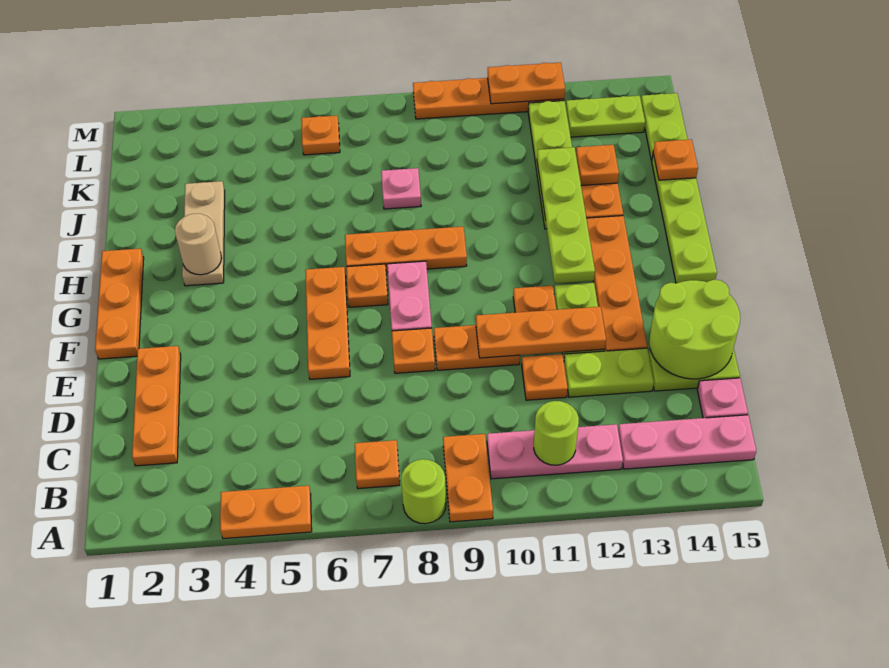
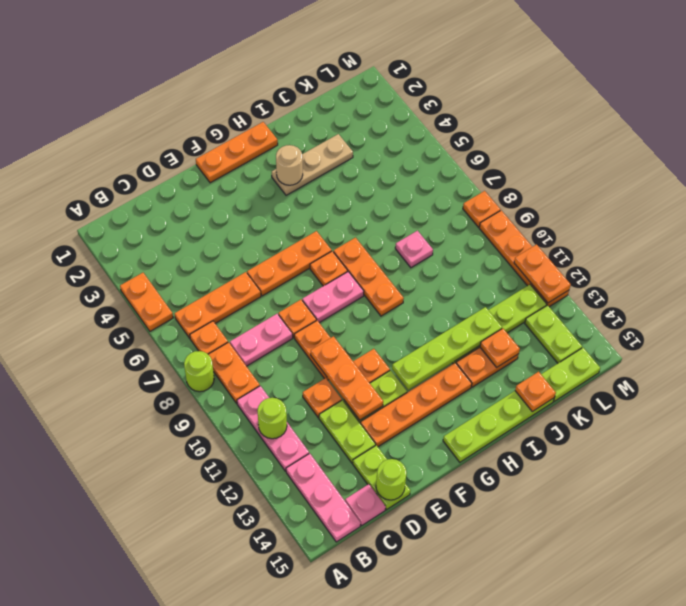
orange 1x2 plate [443,434,493,522] -> orange 1x2 plate turned to [208,342,260,403]
orange 1x3 plate [132,346,181,466] -> orange 1x3 plate moved to [175,272,261,338]
none -> pink 1x2 plate [230,314,293,366]
lime 2x2 round brick [649,280,740,379] -> lime 1x1 round brick [376,459,407,500]
orange 1x1 plate [301,116,340,155] -> orange 1x1 plate moved to [463,191,500,227]

